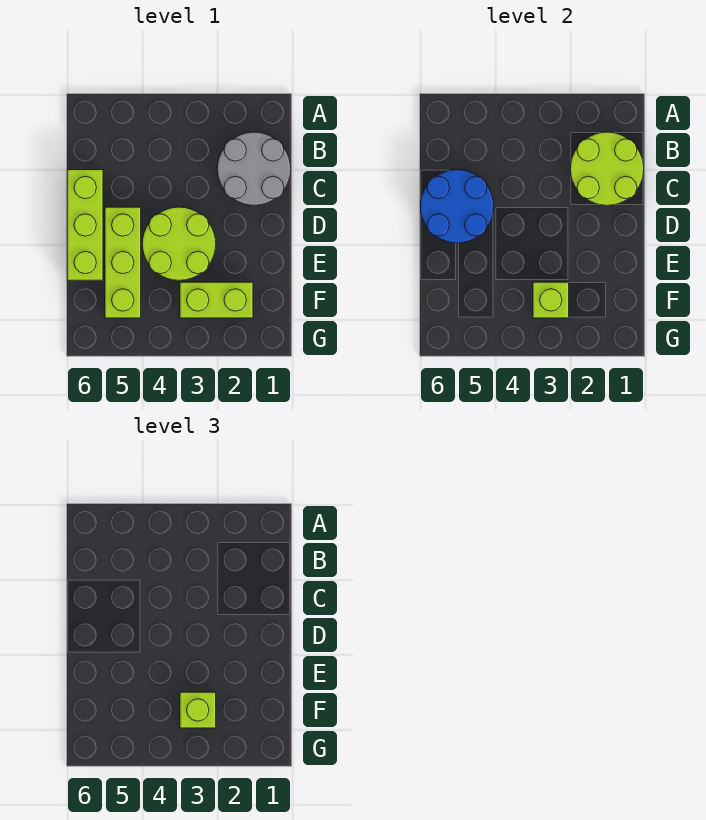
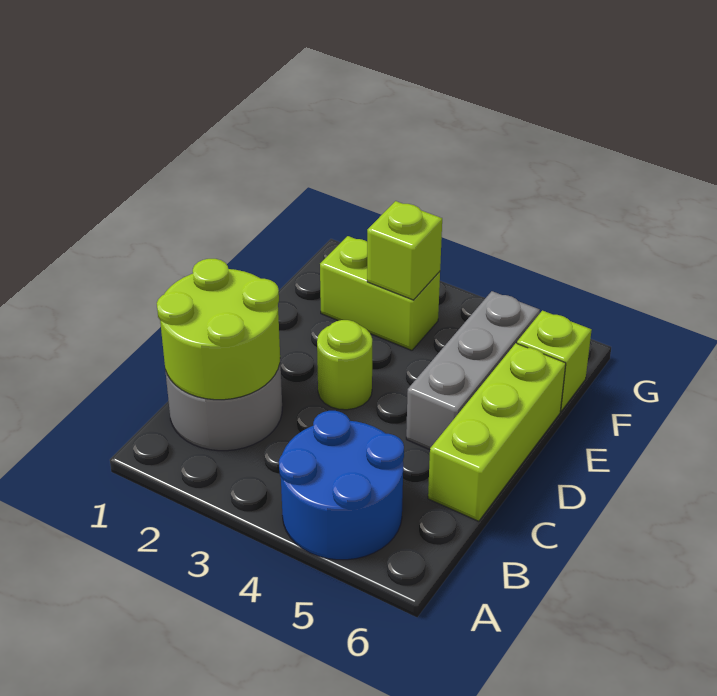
blue 2x2 round brick [420,170,494,243] -> blue 2x2 round brick moved to [279,411,404,560]
lime 2x2 round brick [142,207,216,280] -> lime 1x1 round brick [317,320,372,410]
lime 1x3 brick [105,207,141,318] -> grey 1x3 brick [406,291,540,450]
lime 1x1 brick [180,692,216,728] -> lime 1x1 brick moved to [517,311,592,411]

